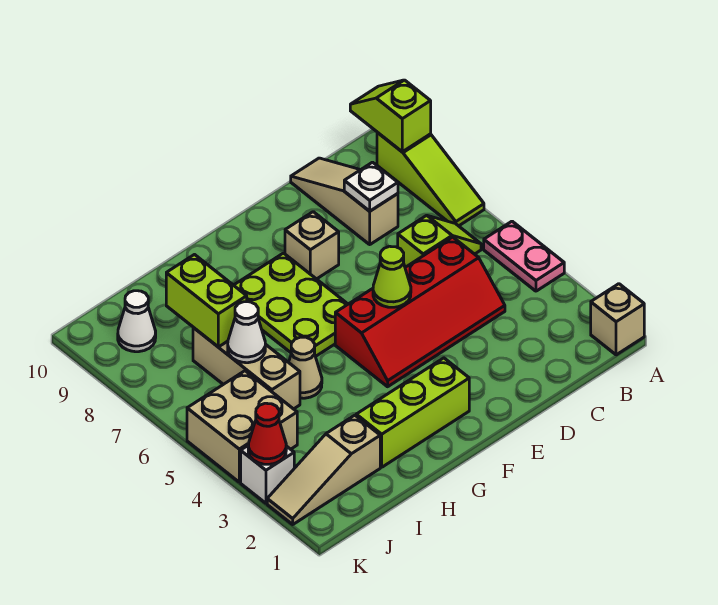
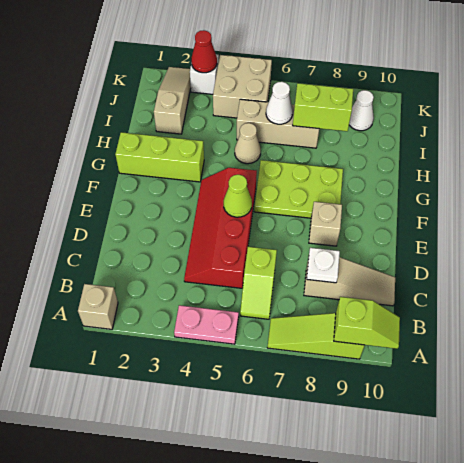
lime 1x3 brick [356,358,469,467] -> lime 1x3 brick turned to [115,132,204,182]

